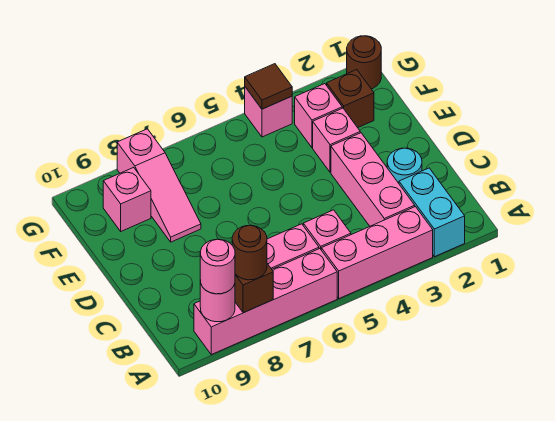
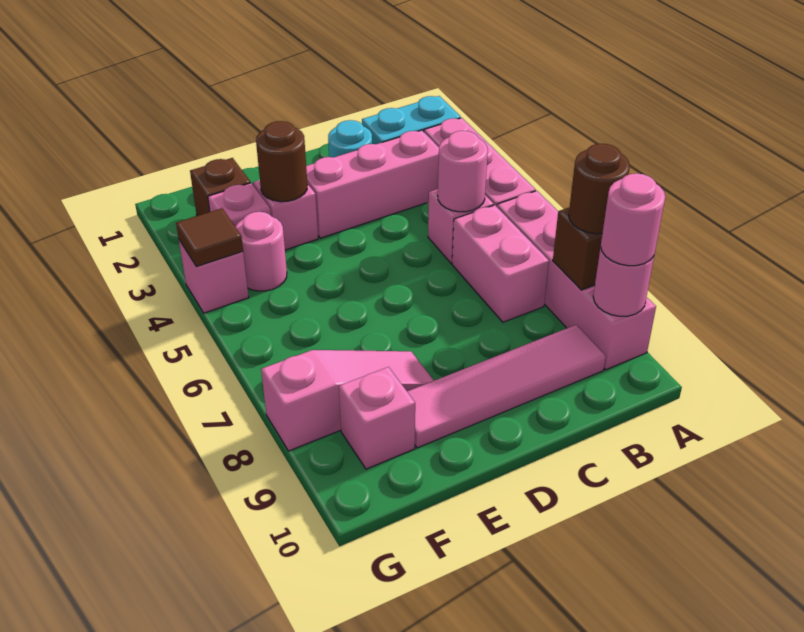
none -> pink 1x1 round brick [438,131,488,212]
none -> pink 1x4 tile [407,325,606,448]
none -> pink 1x1 round brick [236,212,287,291]
brown 1x1 round brick [347,36,381,89] -> brown 1x1 round brick moved to [256,121,307,202]

